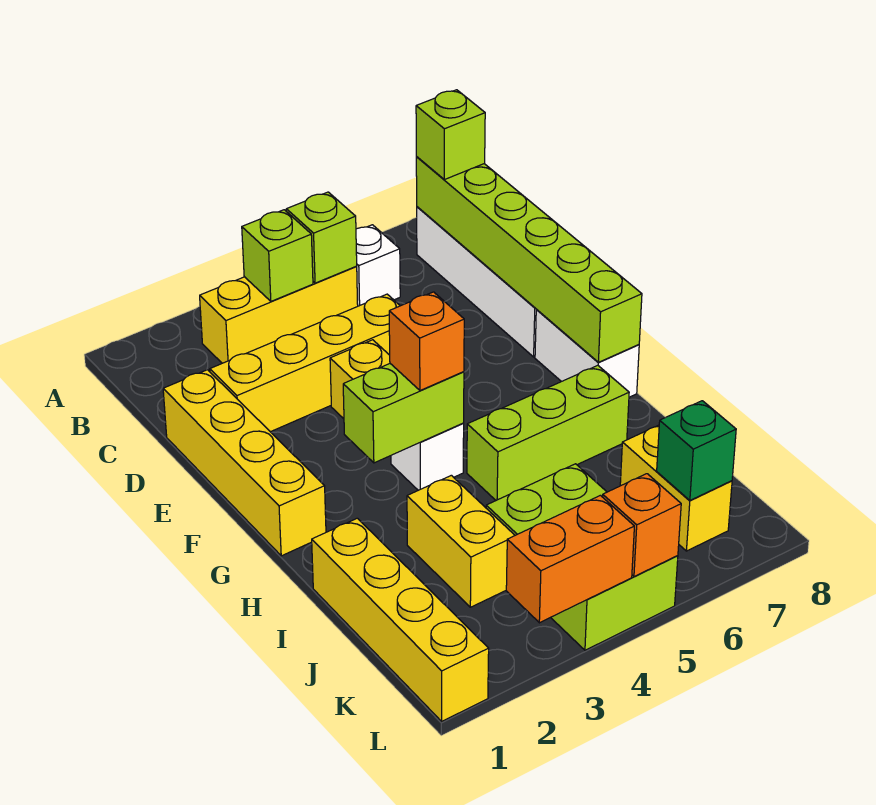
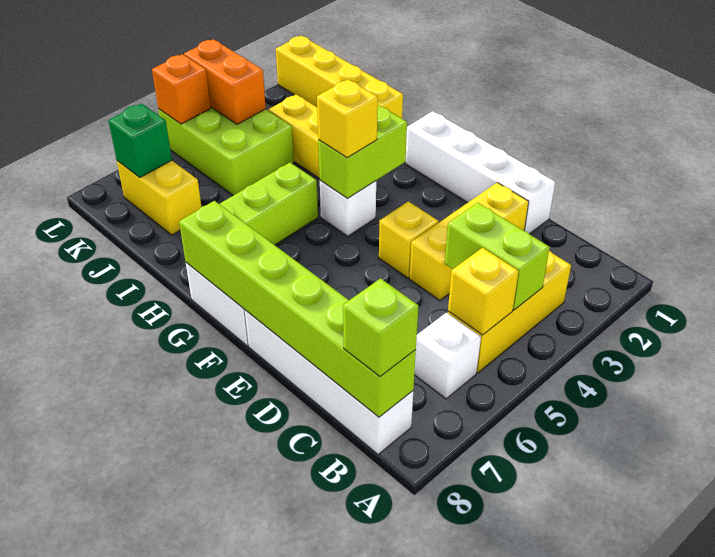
lime 1x1 brick [242,210,313,301] -> lime 1x2 brick [445,202,550,310]
lime 1x1 brick [286,192,357,283] -> yellow 1x1 brick [448,248,519,335]
yellow 1x4 brick [163,370,326,556] -> white 1x4 brick [405,111,555,234]
yellow 1x4 brick [210,294,400,432] -> yellow 1x3 brick [410,183,529,300]
orange 1x1 brick [389,292,464,391] -> yellow 1x1 brick [317,79,378,158]
orange 1x2 brick [506,495,634,623] -> orange 1x2 brick turned to [184,39,266,124]

